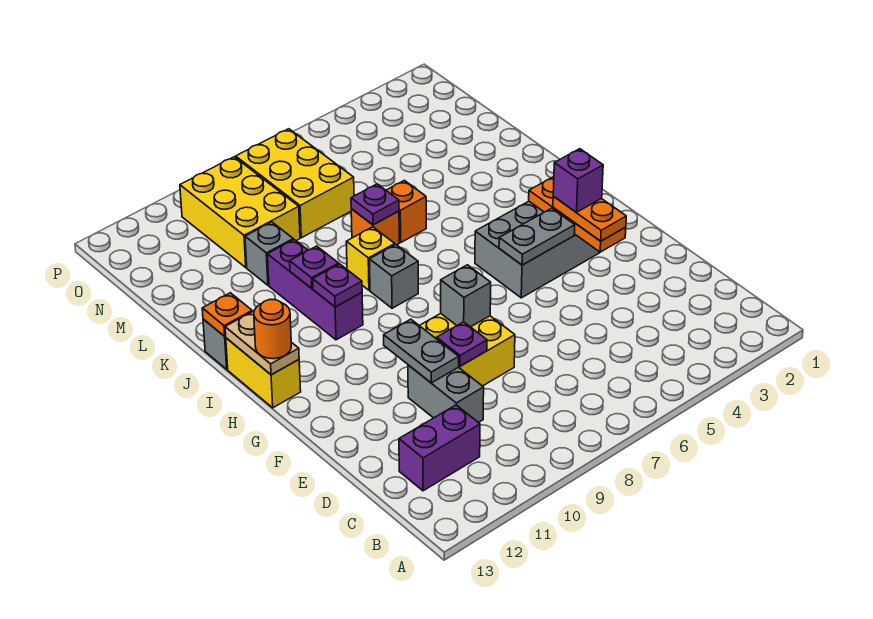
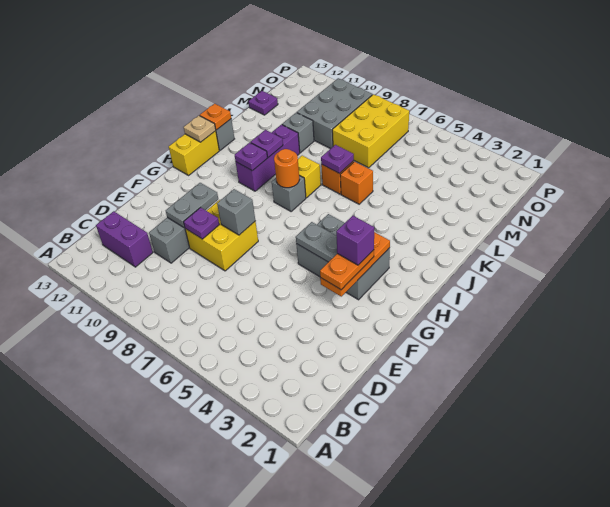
tan 1x2 plate [225,311,299,375] -> tan 1x1 plate [184,116,216,142]
orange 1x1 round brick [254,299,291,359] -> orange 1x1 round brick moved to [274,149,299,188]
yellow 2x3 brick [180,157,300,267] -> grey 2x3 brick [297,78,372,149]
none -> purple 1x1 plate [248,91,278,115]

